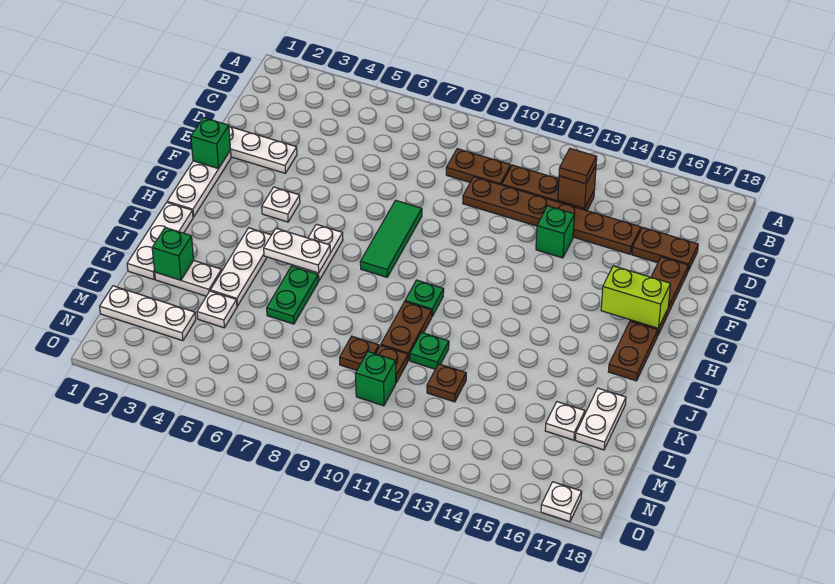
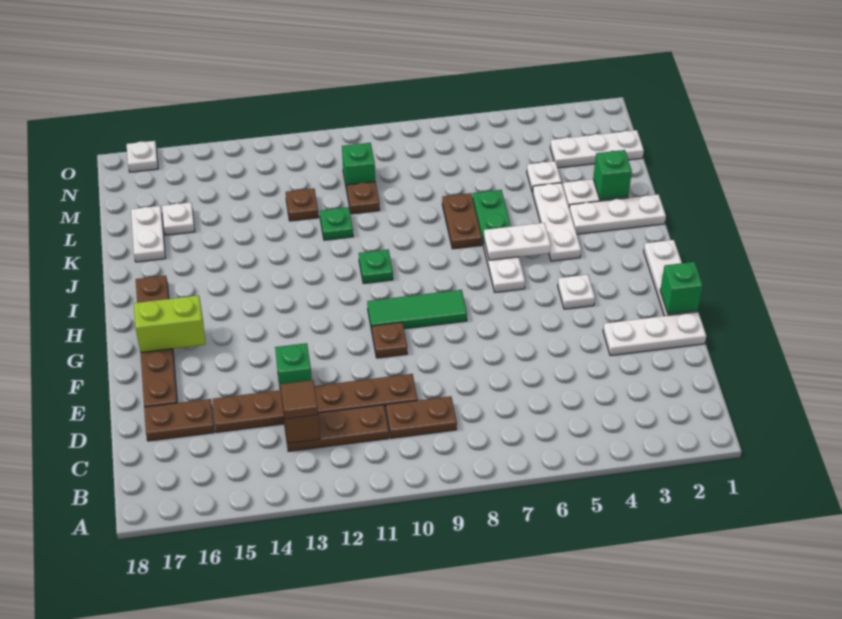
green 1x3 tile [360,200,422,277] -> green 1x3 tile turned to [367,290,467,331]
white 1x3 plate [127,203,193,279] -> white 1x3 plate turned to [569,194,666,234]
brown 1x2 plate [381,302,432,360] -> brown 1x2 plate moved to [442,193,482,249]
brown 1x1 plate [340,336,379,370] -> brown 1x1 plate moved to [372,322,407,358]

